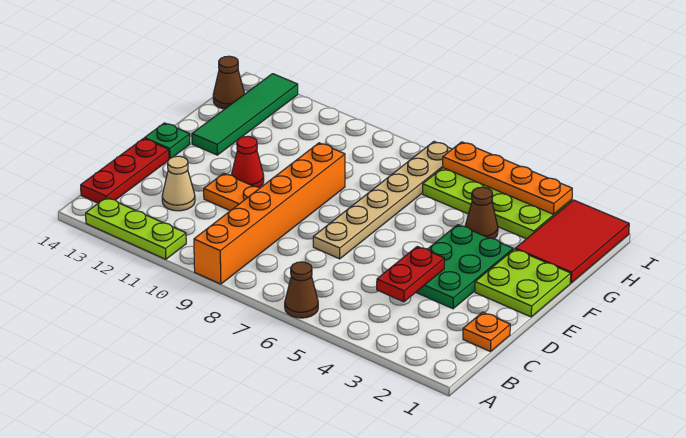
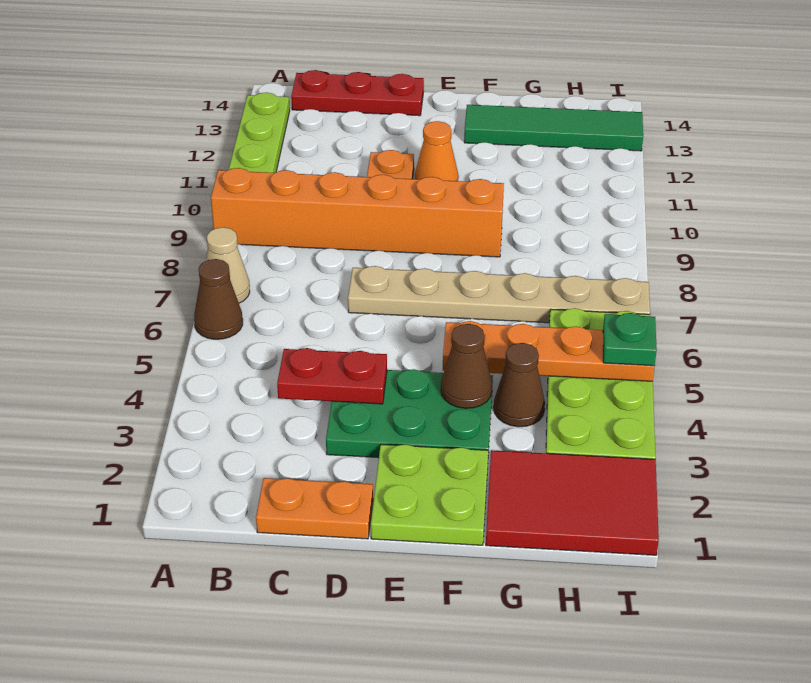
orange 1x1 plate [463,312,510,352] -> orange 1x2 plate [256,478,373,539]
tan 1x1 cone [162,156,195,211] -> tan 1x1 cone moved to [206,227,250,303]
red 1x1 cone [232,136,264,187] -> orange 1x1 cone [415,121,459,181]
green 1x1 plate [145,123,190,159] -> green 1x1 plate moved to [603,313,657,366]
brown 1x1 cone [213,56,244,109] -> brown 1x1 cone moved to [441,324,492,408]
orange 1x4 plate [443,142,572,214] -> orange 1x4 plate turned to [443,321,655,381]

